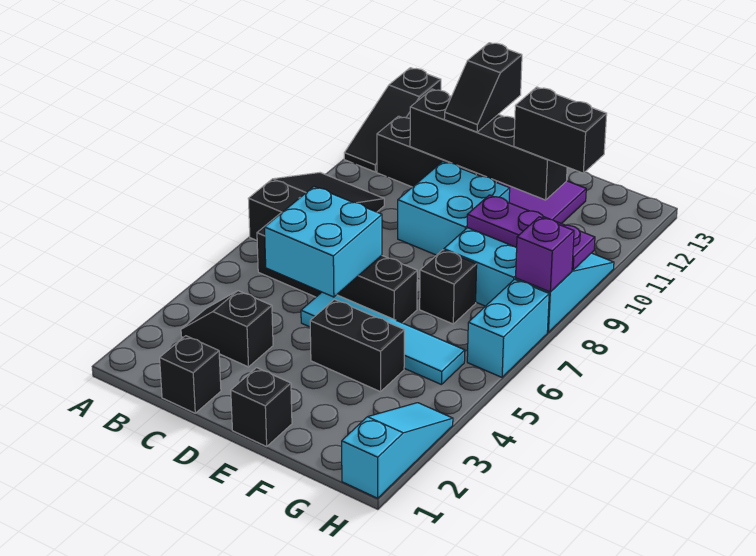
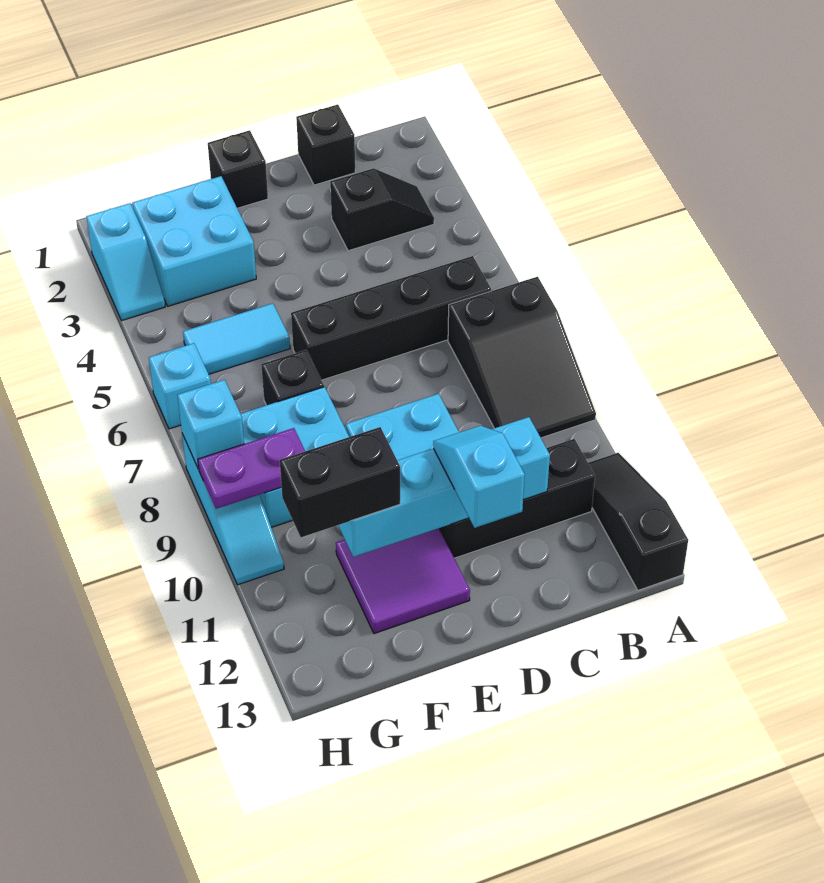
cyan 2x2 brick [265,187,382,297] -> cyan 2x2 brick moved to [133,176,256,306]
black 1x4 brick [410,89,567,200] -> cyan 1x4 brick [338,417,550,557]
cyan 1x4 tile [301,292,465,385] -> cyan 1x2 tile [183,303,290,374]
black 1x2 slope [444,43,522,132] -> cyan 1x2 slope [433,426,525,528]
black 1x2 brick [310,300,404,392] -> none
purple 1x3 plate [467,195,595,270] -> purple 1x2 plate [198,428,305,509]
cyan 1x3 slope [342,403,453,498] -> cyan 1x2 slope [86,203,165,320]
cyan 1x2 brick [467,279,549,377] -> cyan 1x1 brick [149,343,211,429]
purple 1x1 brick [516,217,574,292] -> cyan 1x1 brick [177,380,244,469]

